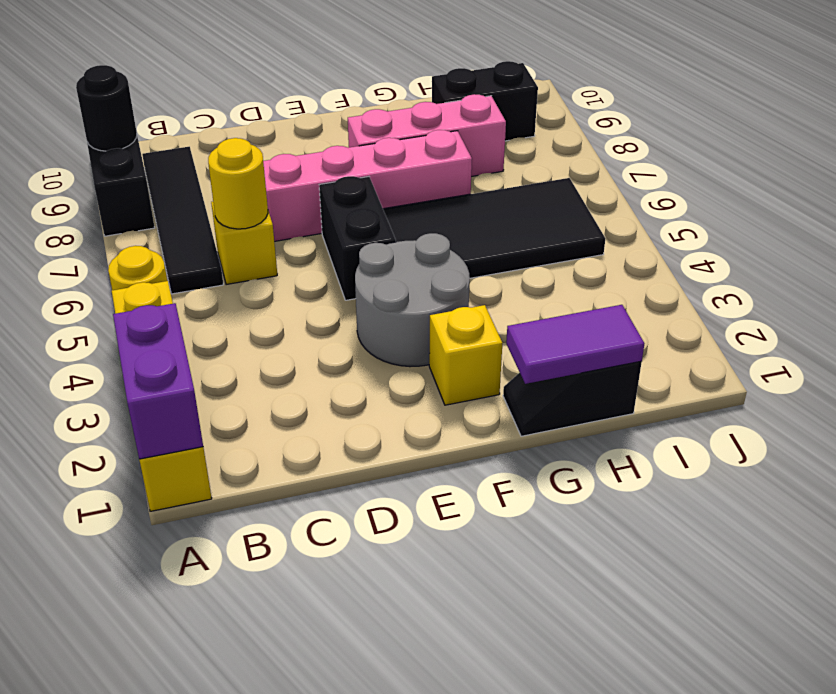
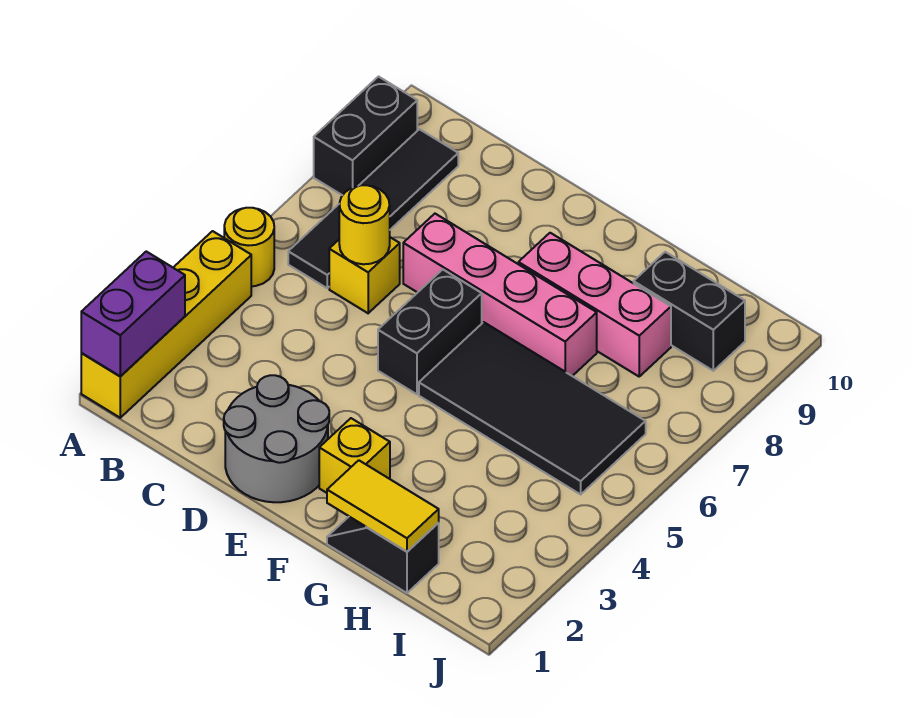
black 1x1 round brick [76,65,137,151] -> none
grey 2x2 round brick [355,233,470,367] -> grey 2x2 round brick moved to [224,375,329,502]
purple 1x2 tile [506,305,645,384] -> yellow 1x2 tile [327,460,439,551]

